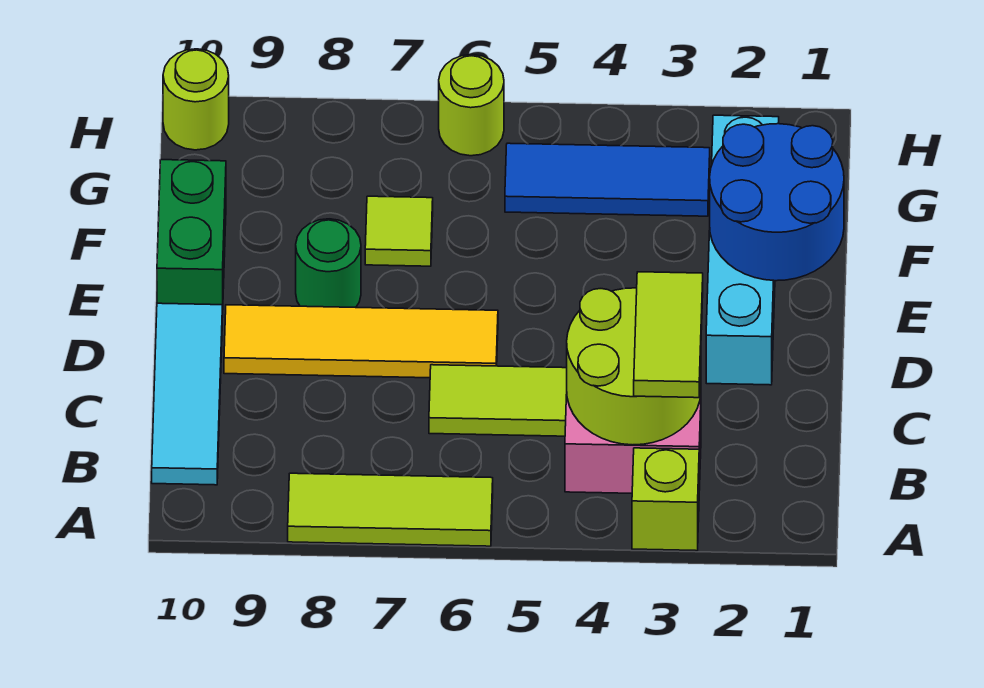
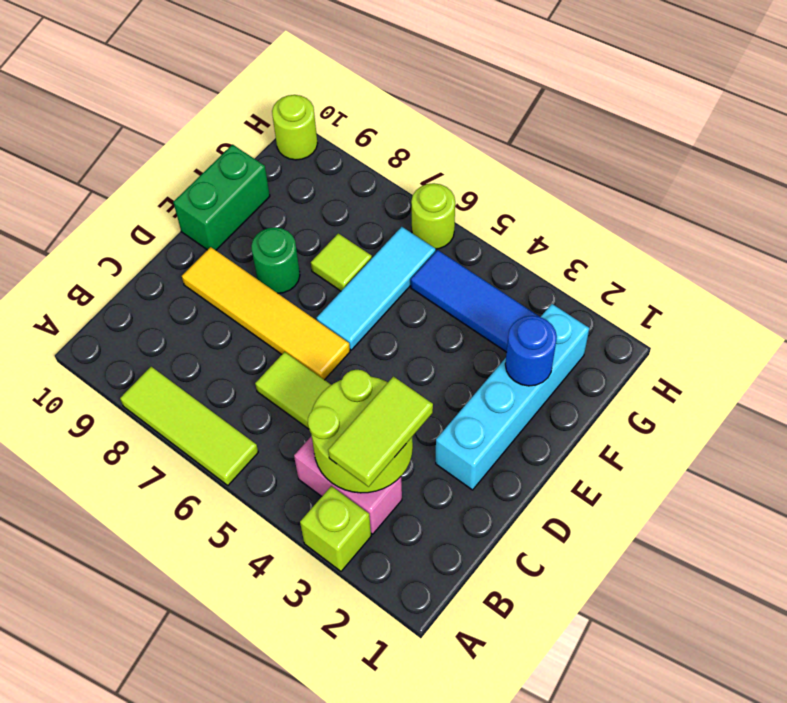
cyan 1x3 tile [152,303,222,485] -> cyan 1x3 tile moved to [316,227,436,350]
blue 2x2 round brick [710,123,844,281] -> blue 1x1 round brick [505,316,557,386]

